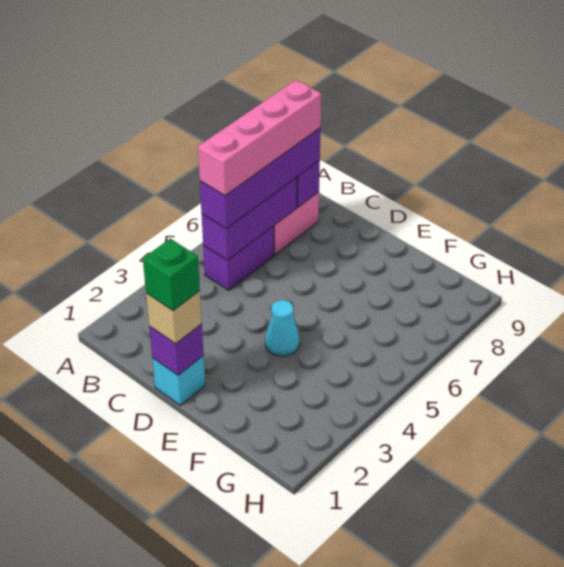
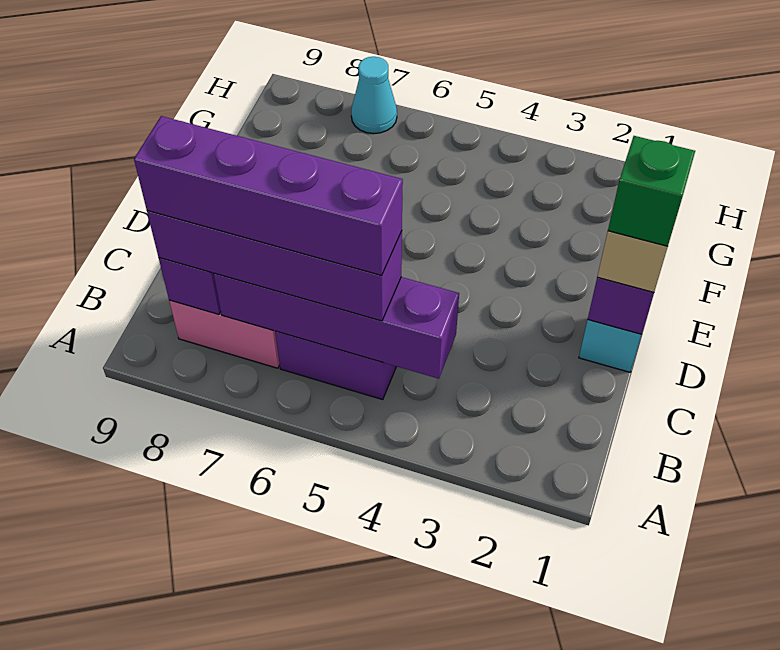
purple 1x3 brick [202,177,297,260] -> purple 1x4 brick [214,273,459,379]
pink 1x4 brick [198,80,321,196] -> purple 1x4 brick [134,116,403,275]
cyan 1x1 cone [265,300,300,356] -> cyan 1x1 cone moved to [351,57,397,134]

